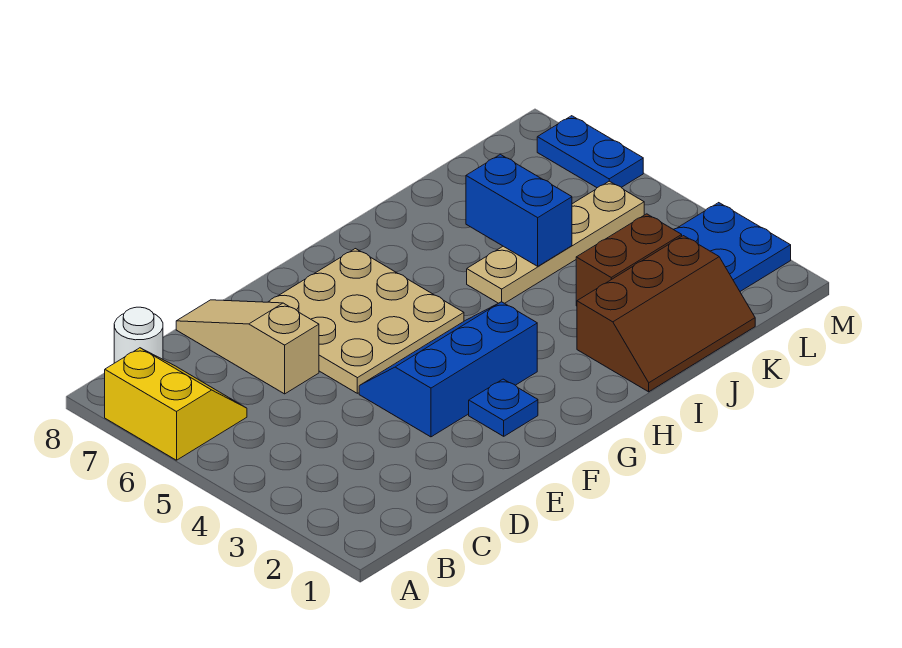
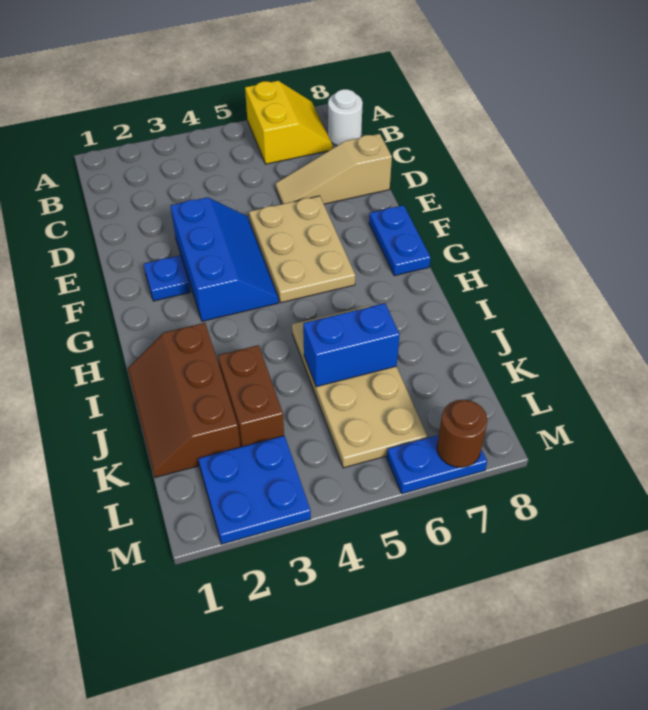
yellow 2x2 slope [105,348,247,460] -> yellow 2x2 slope turned to [245,81,332,164]
tan 1x3 slope [176,300,319,394] -> tan 1x3 slope turned to [275,134,392,204]
tan 3x3 plate [269,249,464,393] -> tan 2x3 plate [249,196,355,303]
none -> blue 1x2 plate [369,205,431,276]
tan 1x4 plate [467,181,644,303] -> tan 2x4 plate [292,306,428,468]
none -> brown 1x1 round brick [437,400,487,467]

